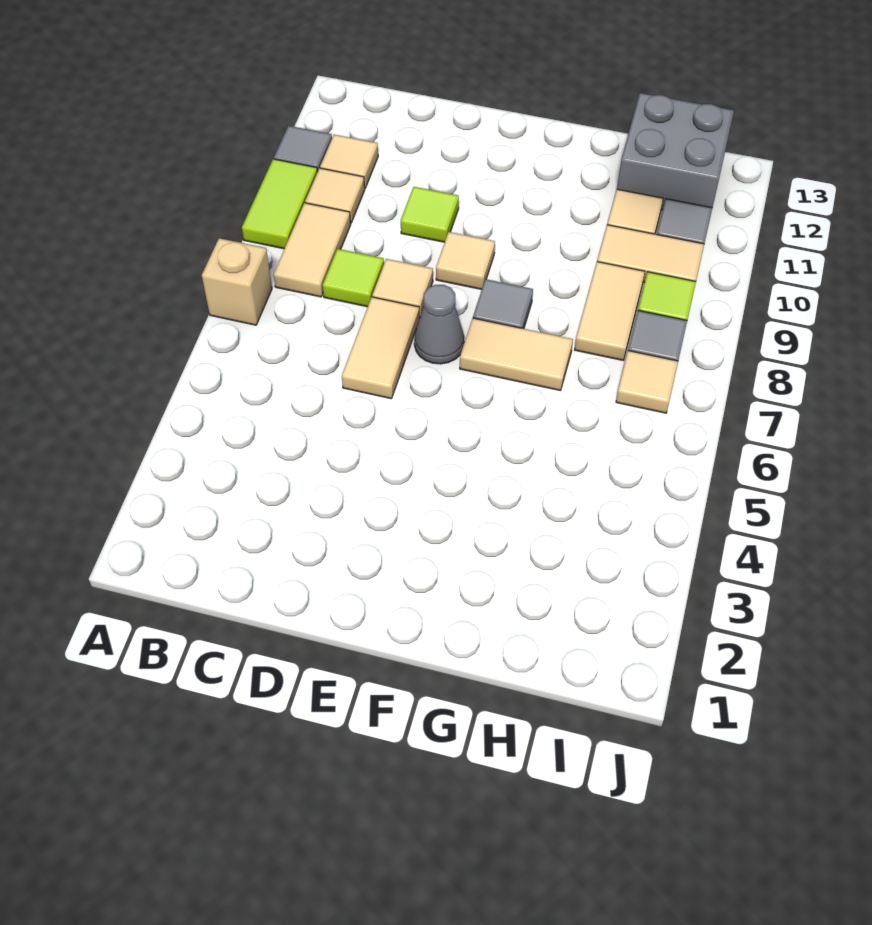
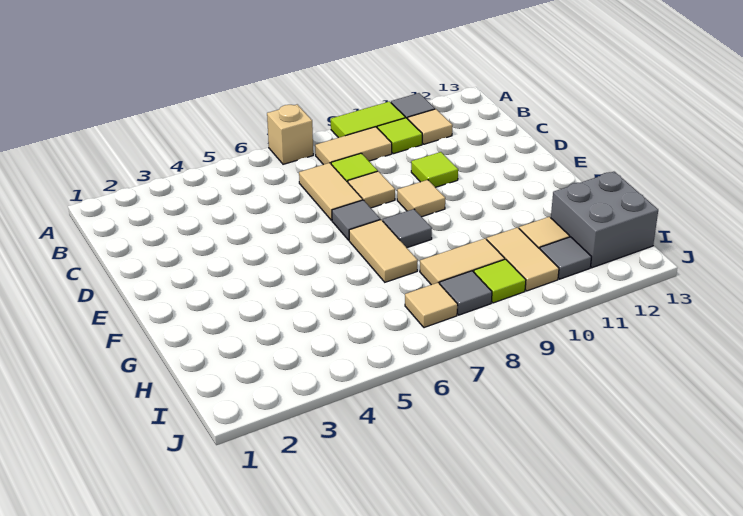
tan 1x1 tile [305,168,365,223] -> lime 1x1 tile [377,118,422,154]
tan 1x2 tile [342,297,420,399] -> tan 1x2 tile turned to [299,163,363,220]
grey 1x1 cone [414,285,464,364] -> grey 1x1 tile [332,200,380,240]

